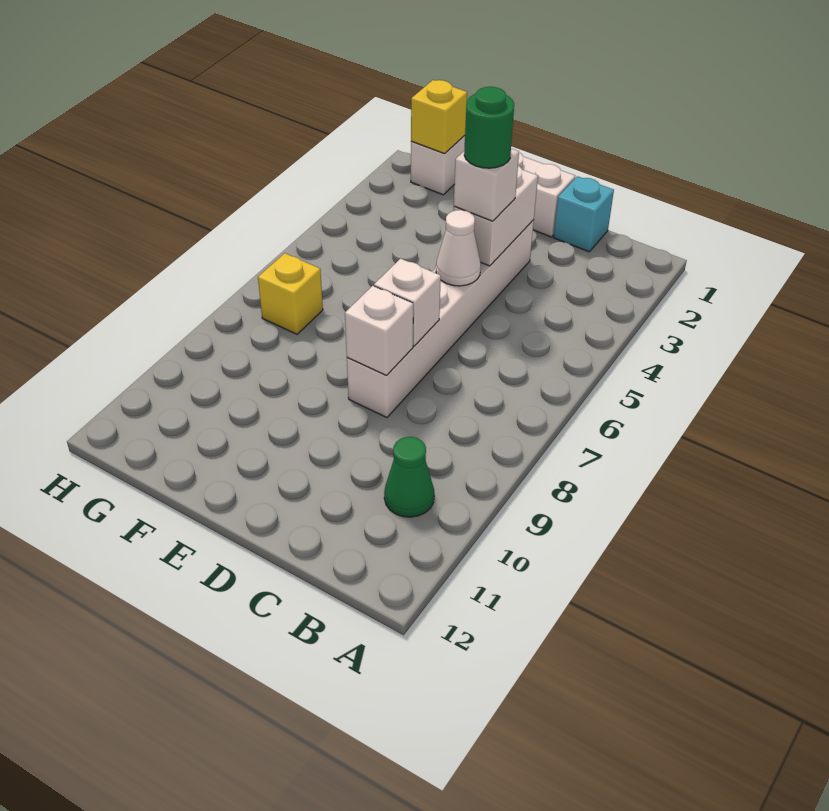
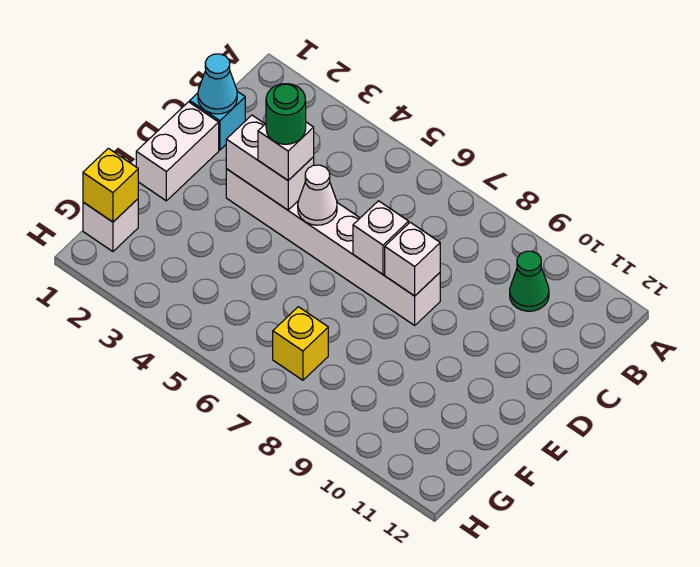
none -> cyan 1x1 cone [198,54,237,114]

